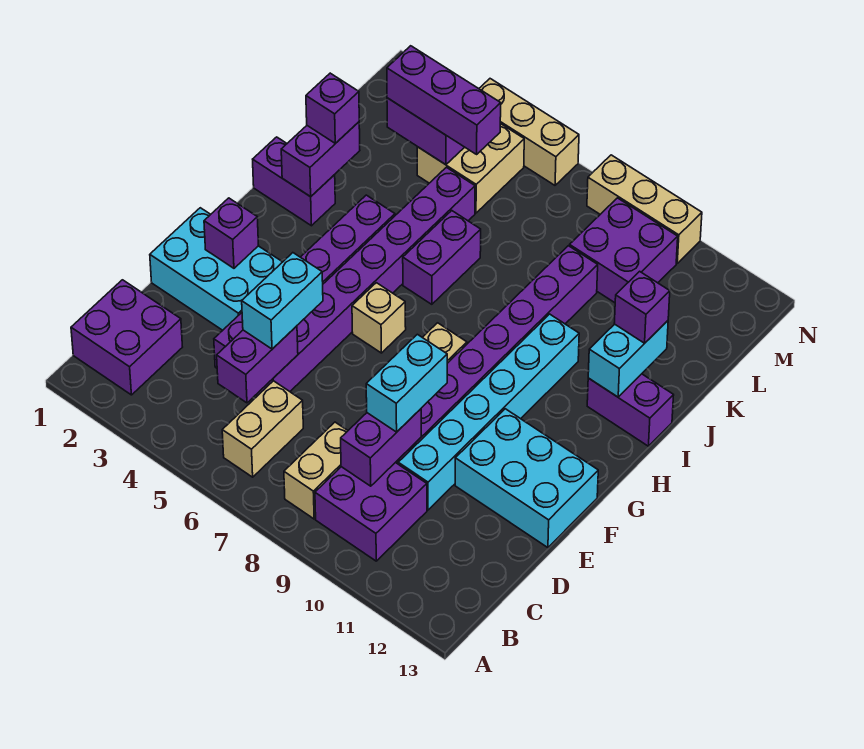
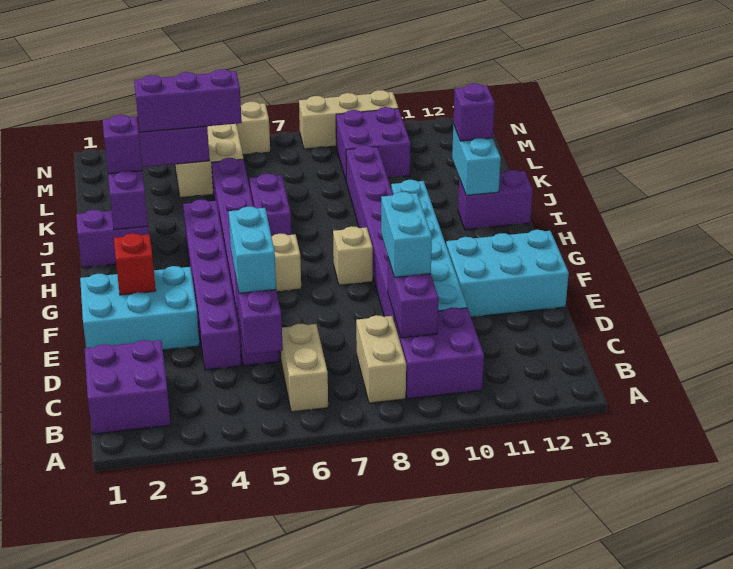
purple 1x1 brick [204,198,259,268] -> red 1x1 brick [114,233,156,295]

